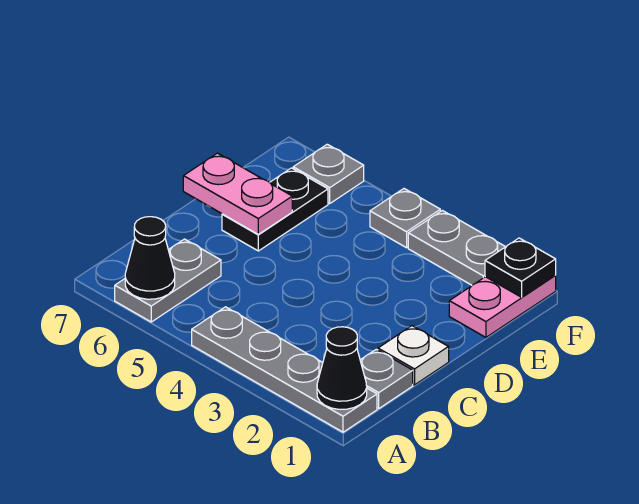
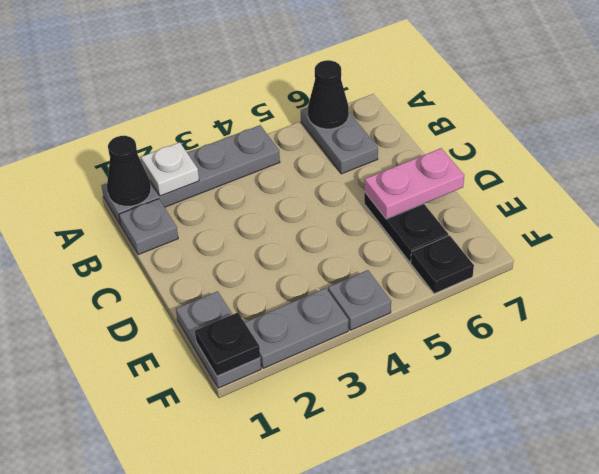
white 1x1 plate [378,326,449,385] -> white 1x1 plate moved to [141,142,199,196]
pink 1x2 plate [449,276,556,337] -> grey 1x2 plate [176,291,261,388]
grey 1x1 plate [293,144,364,203] -> black 1x1 plate [411,235,474,294]

